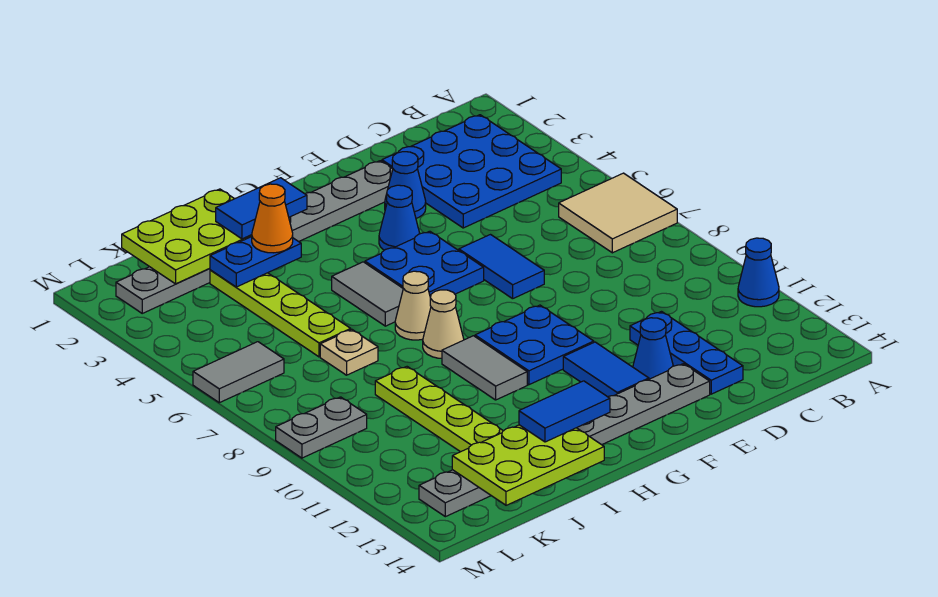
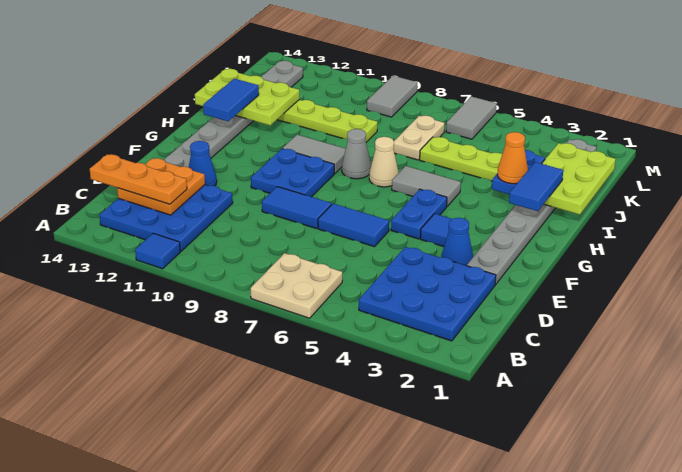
tan 2x2 tile [559,173,677,253] -> tan 2x2 plate [251,253,342,318]
blue 1x1 cone [738,238,779,307] -> blue 1x1 tile [135,233,180,269]
none -> orange 2x2 plate [117,158,205,215]
none -> orange 1x3 plate [90,154,187,204]
blue 1x3 plate [630,312,743,394] -> blue 3x3 plate [100,185,233,251]
blue 1x1 cone [379,185,420,250] -> blue 1x1 tile [420,214,452,247]
blue 2x2 plate [365,231,484,298] -> blue 1x2 plate [391,189,447,239]
blue 1x2 tile [563,342,649,397] -> blue 1x2 tile moved to [262,187,332,229]
tan 1x1 cone [423,290,464,358] -> grey 1x1 cone [342,129,371,179]
lime 2x3 plate [452,425,604,505] -> lime 2x3 plate turned to [195,69,299,125]
tan 1x1 plate [320,330,378,375] -> tan 1x2 plate [394,116,445,160]
grey 1x2 plate [276,397,367,458] -> grey 1x2 tile [367,76,417,117]

